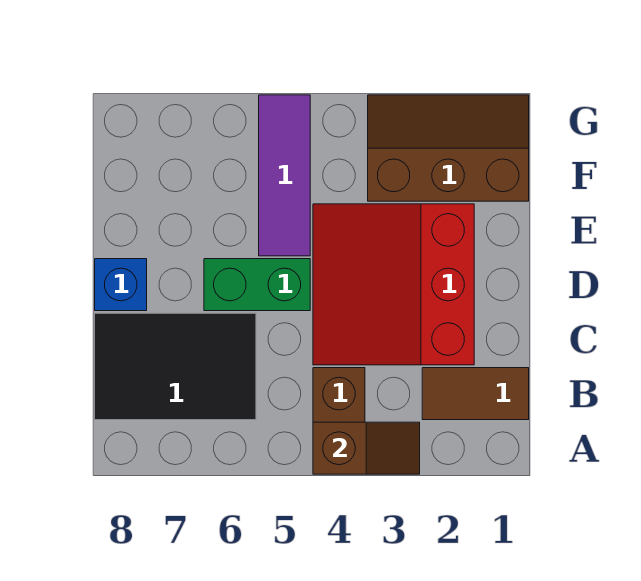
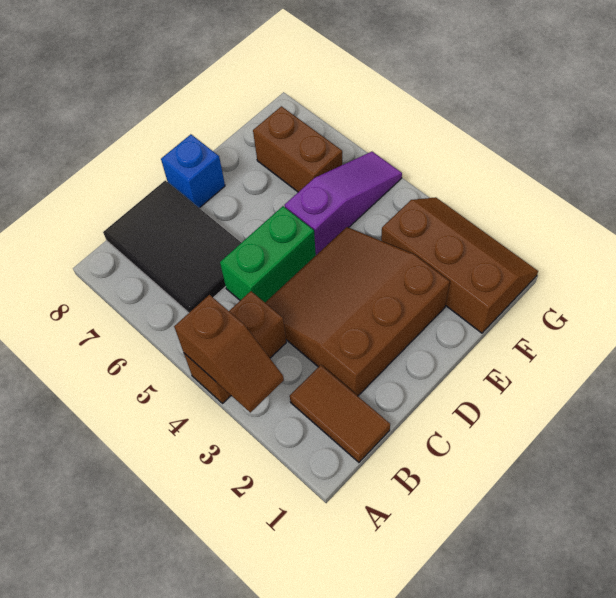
red 3x3 slope [313,204,474,365] -> brown 3x3 slope [265,227,450,396]
green 1x2 brick [204,259,310,311] -> green 1x2 brick turned to [220,206,316,302]
purple 1x3 tile [259,95,310,256] -> purple 1x3 slope [285,152,402,255]
none -> brown 1x2 brick [253,106,342,192]

